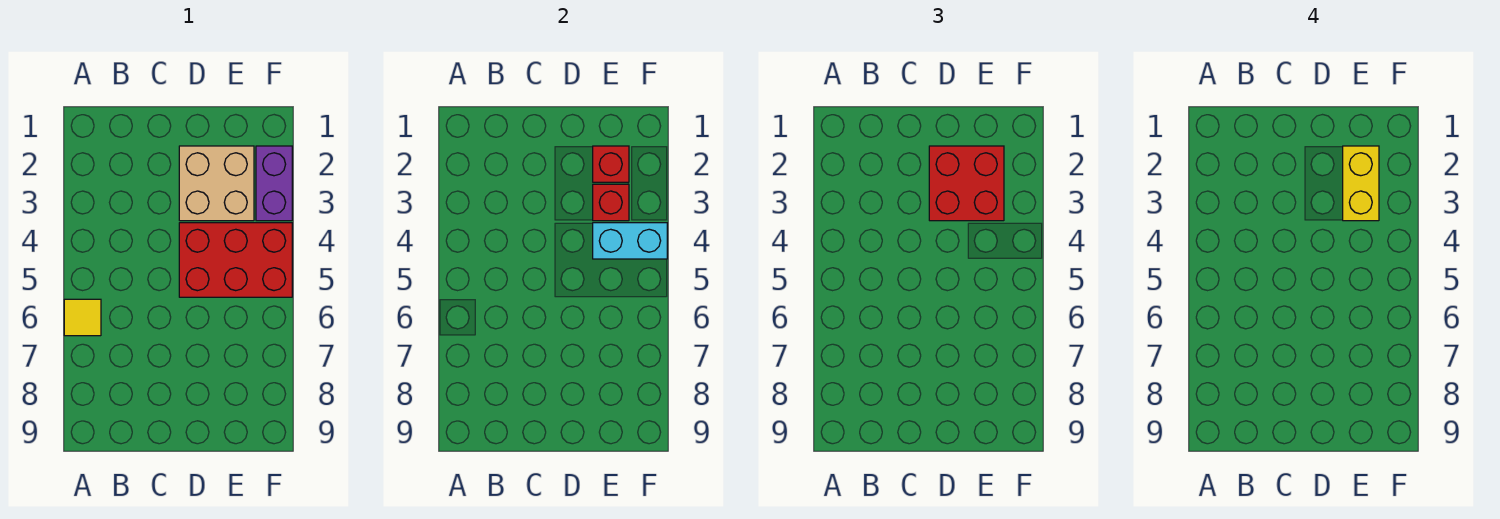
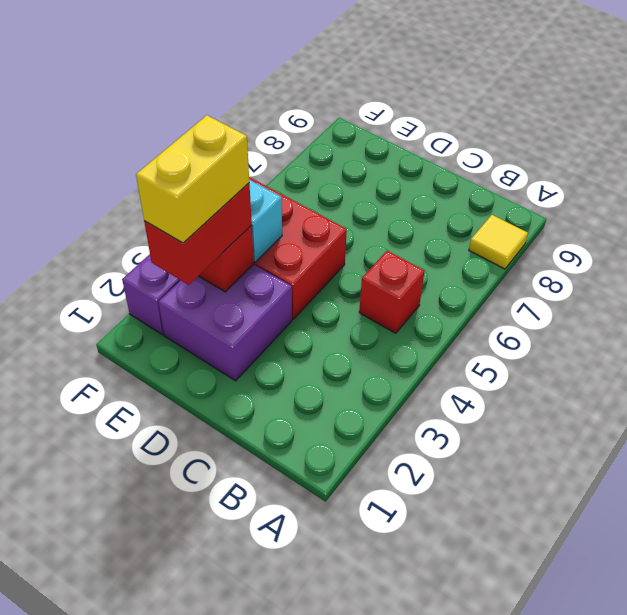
yellow 1x1 tile [64,299,101,336] -> yellow 1x1 tile moved to [469,215,528,269]
tan 2x2 brick [179,146,254,221] -> purple 2x2 brick [159,264,292,381]
red 2x2 brick [929,146,1004,221] -> red 1x2 brick [144,183,252,285]
red 1x1 brick [593,146,629,182] -> red 1x1 brick moved to [359,251,425,333]

